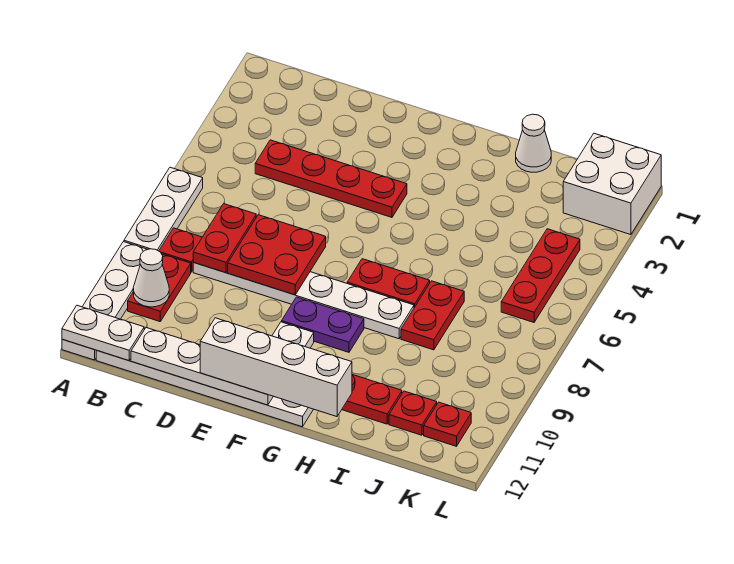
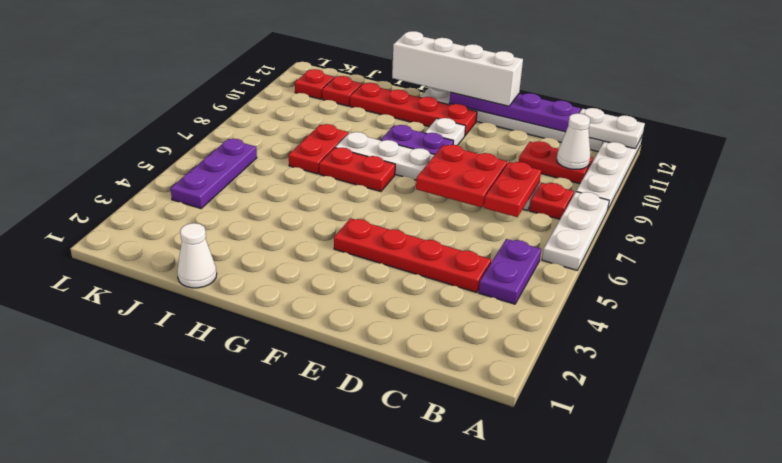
none -> purple 1x2 plate [479,239,541,304]
red 1x2 plate [128,254,191,322] -> red 1x2 plate turned to [519,141,593,184]
white 1x4 plate [131,328,273,405] -> purple 1x4 plate [449,92,581,132]
white 2x2 brick [563,133,661,235] -> none
red 1x3 plate [501,229,580,322] -> purple 1x3 plate [171,139,257,209]

